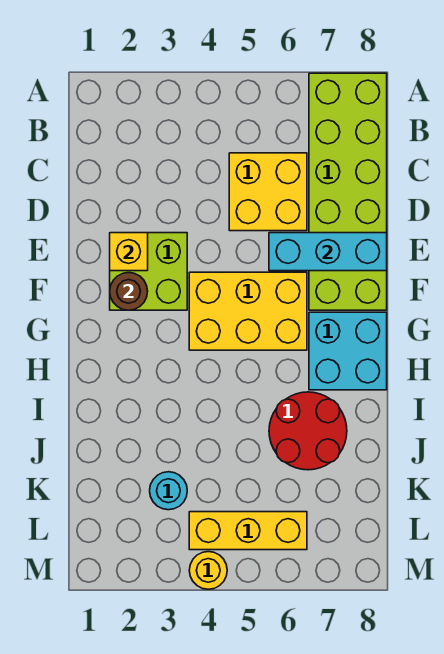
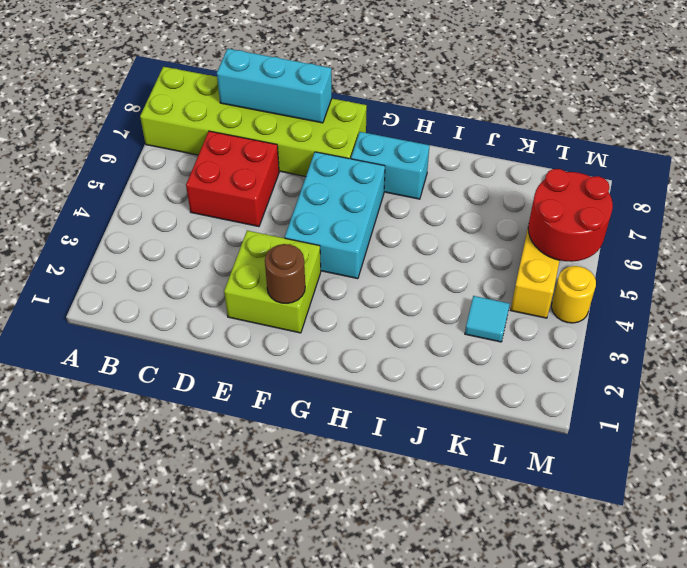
yellow 2x2 brick [229,153,307,231] -> red 2x2 brick [186,131,279,227]
yellow 1x1 brick [110,233,148,271] -> none
cyan 1x3 brick [269,233,387,271] -> cyan 1x3 brick turned to [217,49,332,123]
yellow 2x3 brick [189,272,307,350] -> cyan 2x3 brick [285,152,385,279]
cyan 2x2 brick [309,312,387,390] -> cyan 1x2 brick [351,132,430,199]
red 2x2 round brick [269,392,347,470] -> red 2x2 round brick moved to [528,169,613,262]
cyan 1x1 round brick [150,472,187,510] -> cyan 1x1 tile [465,296,510,342]

